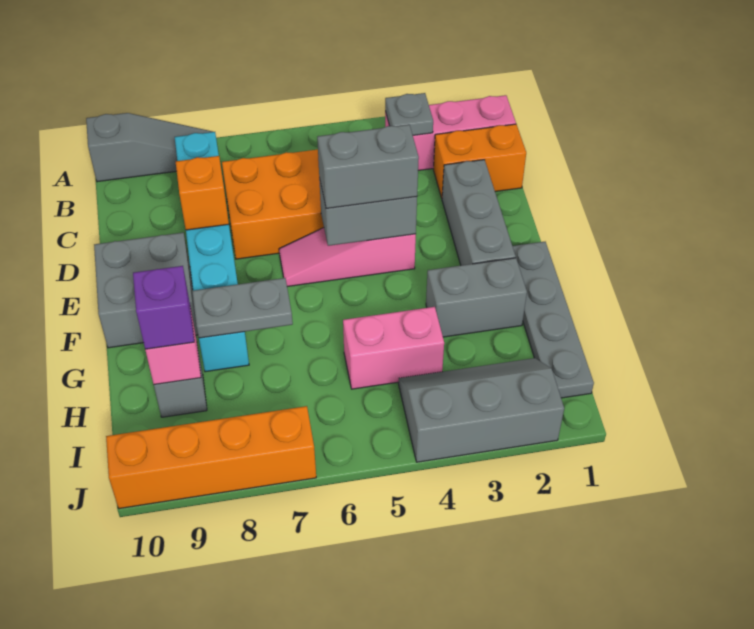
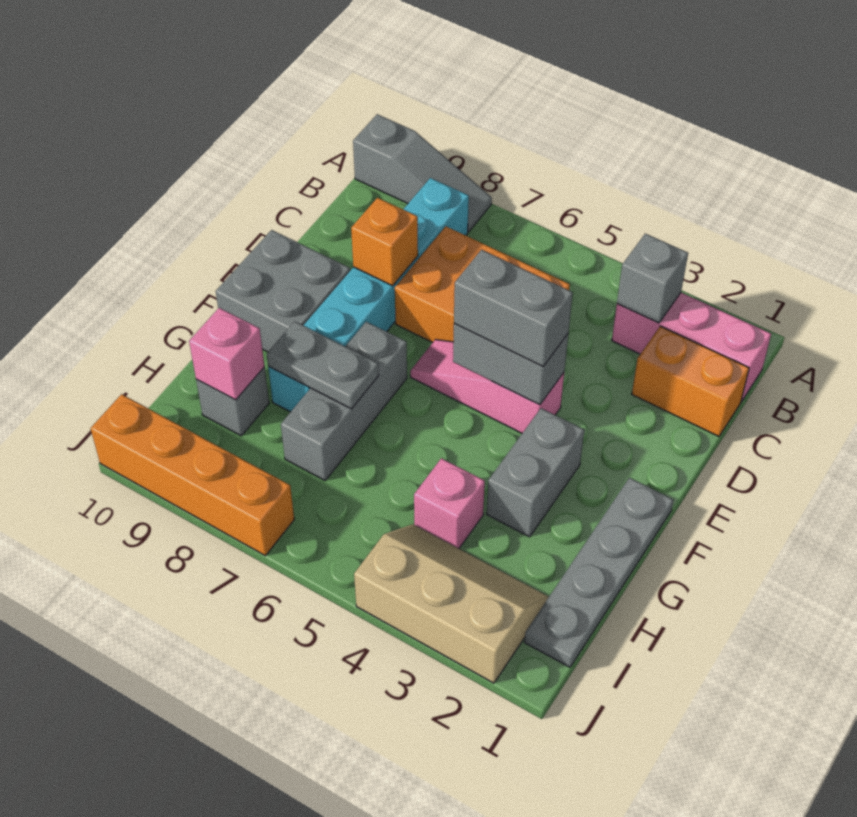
grey 1x1 plate [385,93,433,135] -> grey 1x1 brick [617,234,688,323]
grey 1x3 brick [442,160,516,265] -> grey 1x3 brick moved to [281,322,407,480]
grey 1x2 brick [426,258,527,337] -> grey 1x2 brick turned to [487,408,584,537]
pink 1x2 brick [343,307,444,389] -> pink 1x1 brick [414,458,485,548]
purple 1x1 brick [133,266,194,349] -> none
grey 2x3 slope [398,358,564,462] -> tan 2x3 slope [354,524,549,683]

